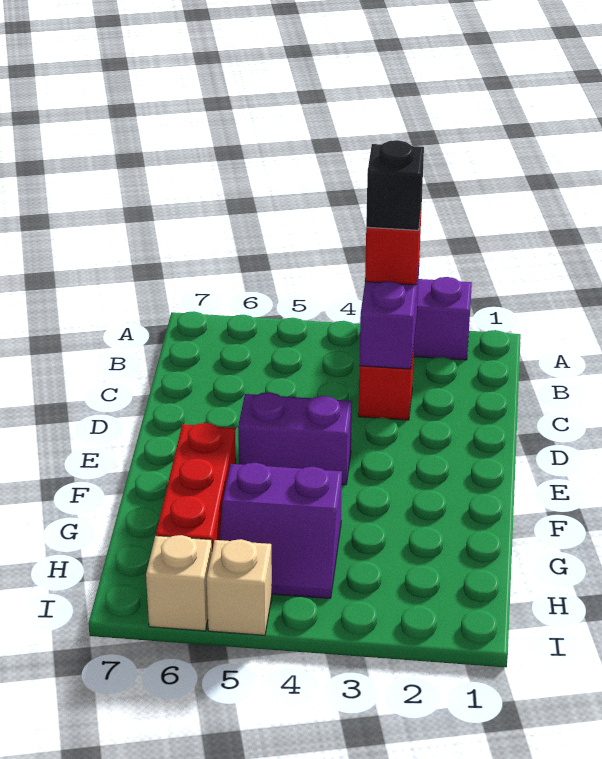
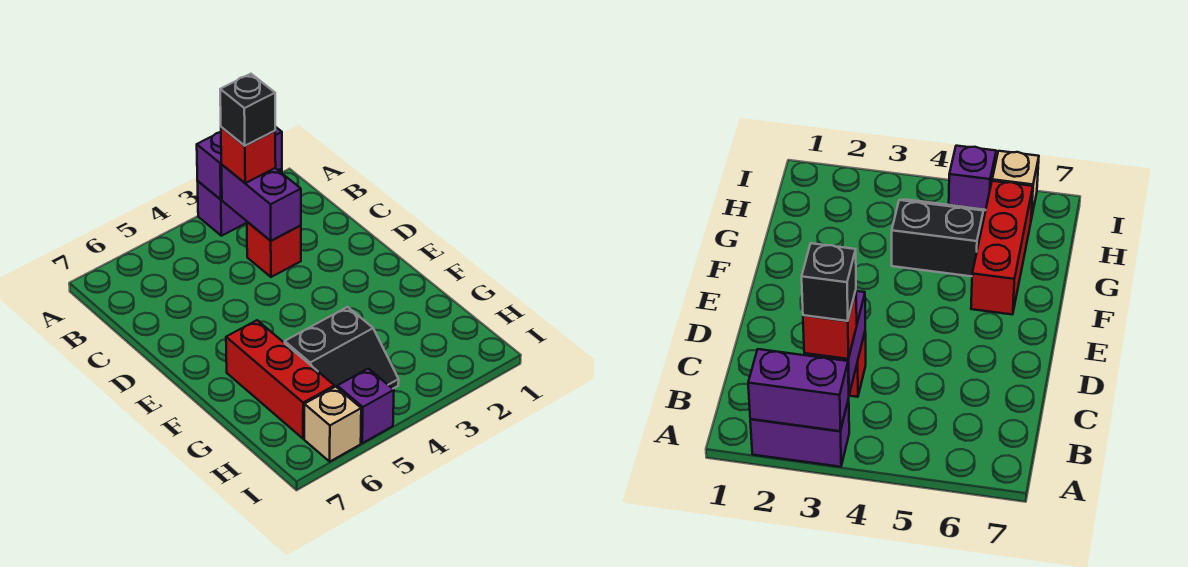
purple 1x2 brick [238,392,352,485] -> purple 1x2 brick moved to [197,127,282,200]
purple 2x2 slope [220,463,342,598] -> black 2x2 slope [285,307,399,389]
tan 1x1 brick [207,539,272,635] -> purple 1x1 brick [337,369,394,443]

